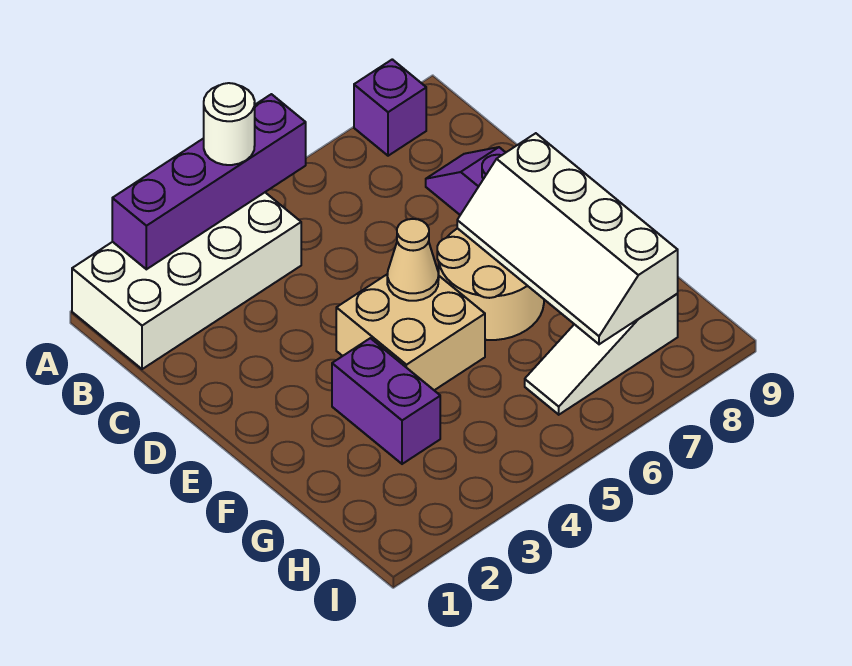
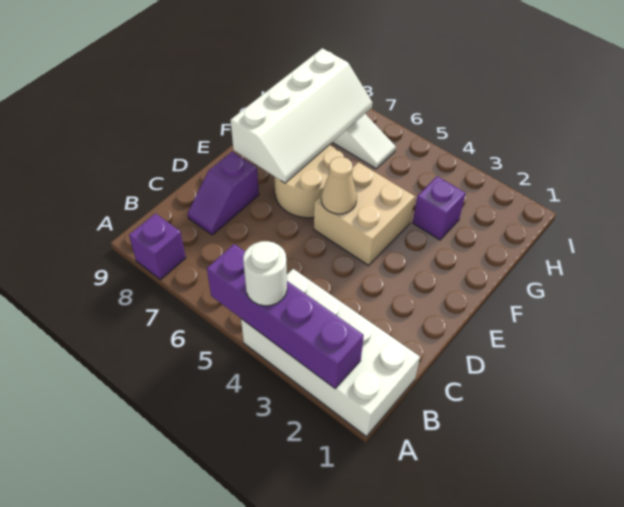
purple 1x2 brick [332,338,440,464] -> purple 1x1 brick [413,176,466,240]

